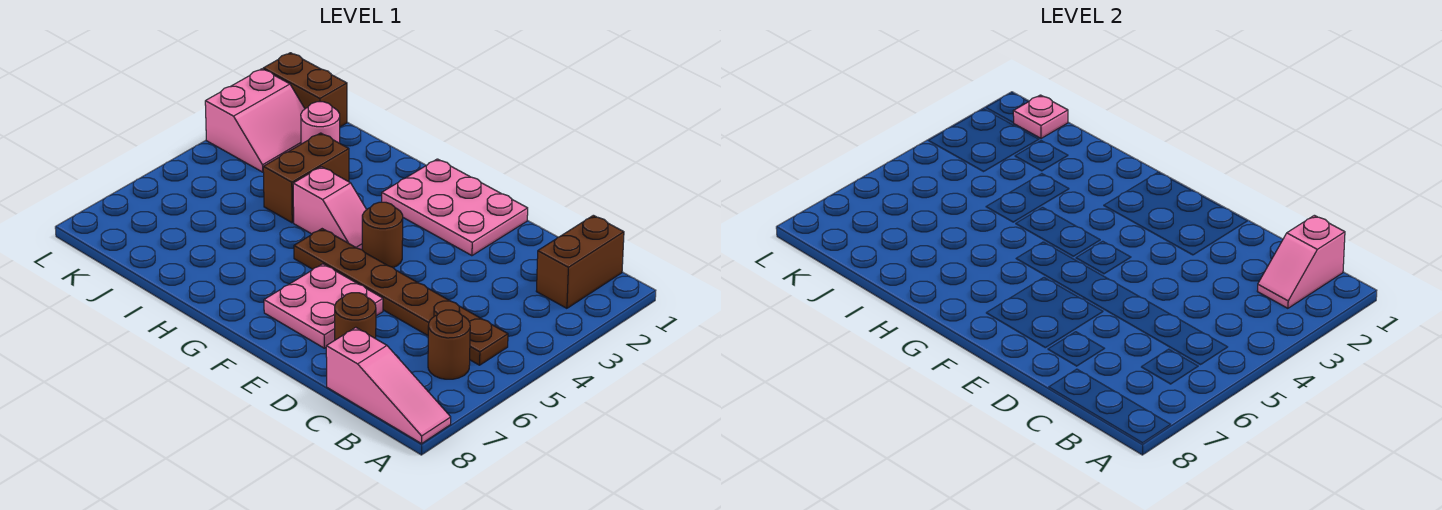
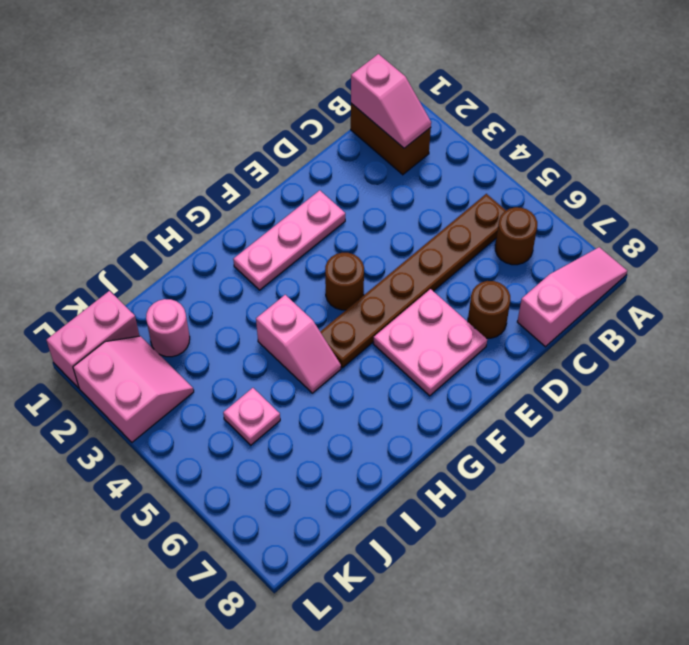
pink 2x3 plate [382,159,528,256] -> pink 1x3 plate [233,190,345,290]
pink 1x2 slope [293,167,367,250] -> pink 1x2 slope turned to [256,295,341,393]
brown 1x2 brick [263,133,349,223] -> none
brown 1x2 brick [263,53,347,127] -> pink 1x2 brick [46,291,139,388]
pink 1x1 plate [1013,95,1068,138] -> pink 1x1 plate moved to [223,388,280,445]

